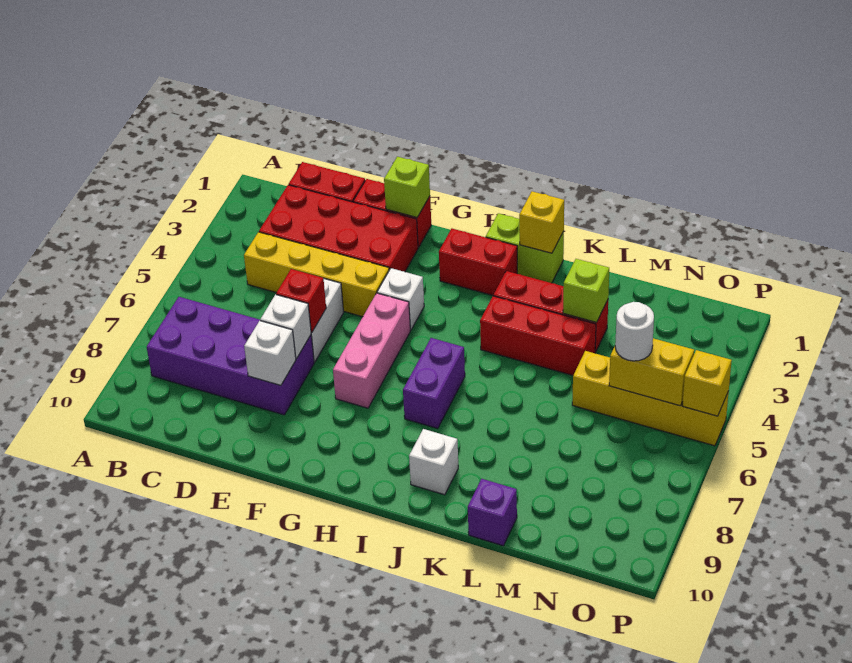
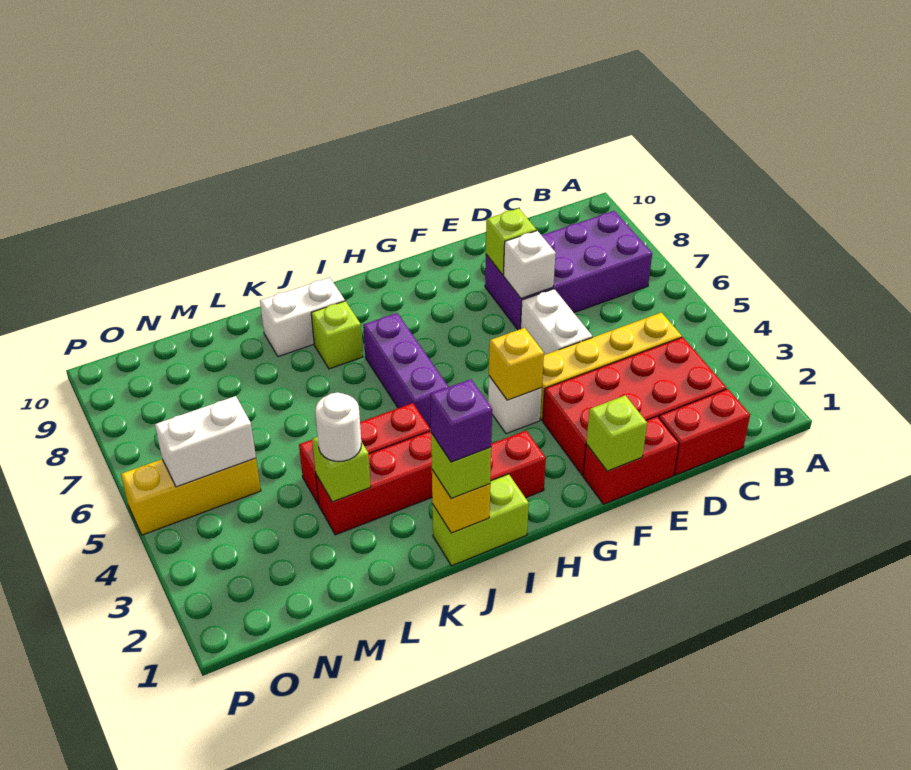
red 1x1 brick [276,269,326,333] -> none
white 1x1 brick [244,321,296,385] -> lime 1x1 brick [486,208,536,275]
pink 1x3 brick [333,293,410,408] -> none
purple 1x2 brick [403,338,465,429] -> purple 1x3 brick [363,313,448,428]
none -> lime 1x1 brick [431,433,491,498]
none -> lime 1x1 brick [311,301,363,369]
white 1x1 brick [409,429,458,495] -> white 1x2 brick [260,278,345,357]
purple 1x1 brick [468,479,517,546] -> purple 1x1 brick moved to [430,379,492,462]
yellow 1x4 brick [572,351,729,446] -> yellow 1x3 brick [121,458,261,535]
yellow 1x2 brick [609,338,694,406] -> white 1x2 brick [155,396,256,487]
white 1x1 round brick [615,302,654,361] -> white 1x1 round brick moved to [315,392,361,461]
yellow 1x1 brick [682,350,732,416] -> yellow 1x1 brick moved to [489,328,544,400]

